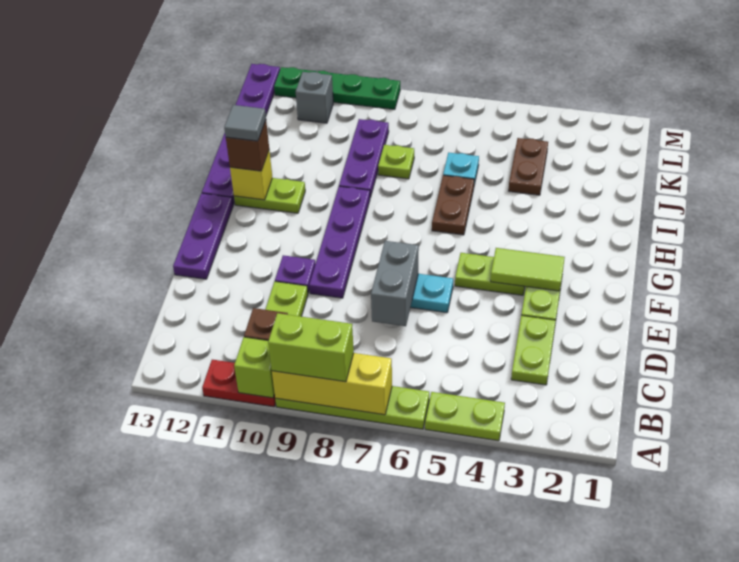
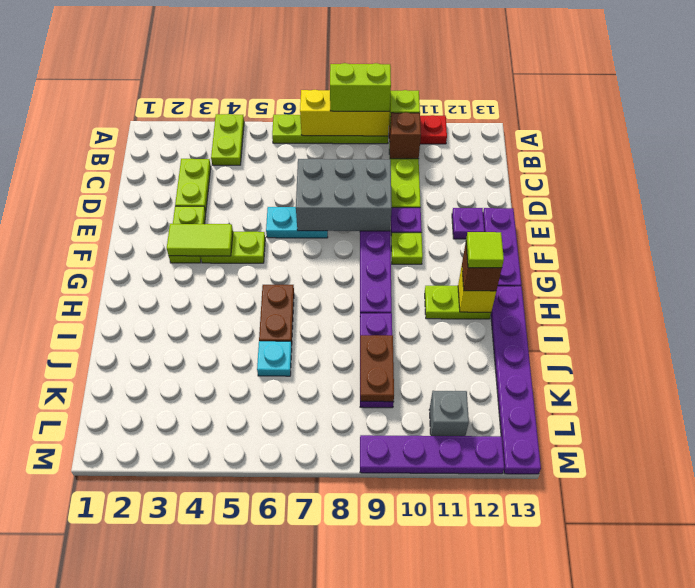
lime 1x2 plate [425,392,505,441] -> lime 1x2 plate turned to [211,114,244,165]
grey 1x2 brick [371,241,419,326] -> grey 2x3 brick [296,159,392,231]
none -> purple 1x1 plate [452,208,484,239]
grey 1x1 tile [224,105,266,141] -> lime 1x1 tile [466,232,504,268]
brown 1x2 plate [509,138,548,195] -> brown 1x2 plate moved to [360,335,394,402]
lime 1x1 plate [378,145,414,179] -> lime 1x1 plate moved to [391,233,423,264]
green 1x4 plate [274,67,400,109] -> purple 1x4 plate [360,435,504,474]

